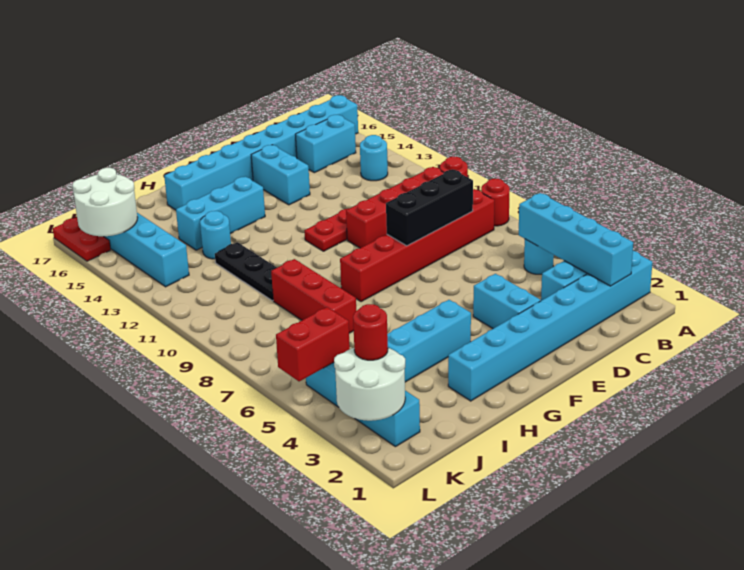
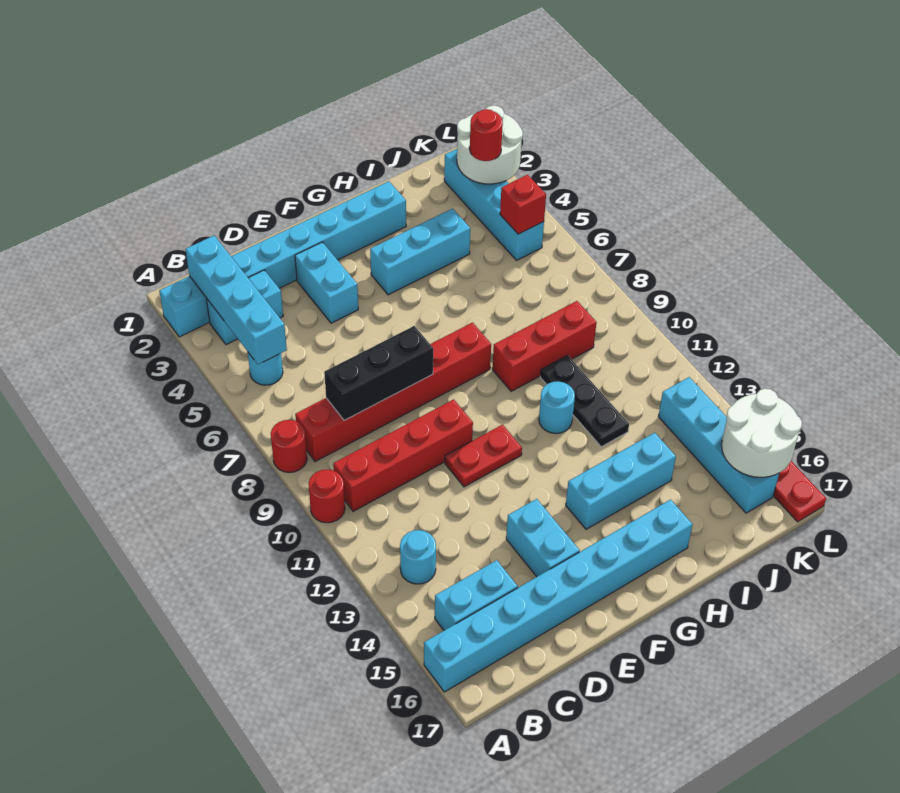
red 1x3 brick [271,259,356,333] -> red 1x3 brick turned to [492,301,597,391]
cyan 1x1 round brick [200,211,231,259] -> cyan 1x1 round brick moved to [539,381,575,433]
red 1x2 brick [276,307,350,381] -> red 1x1 brick [500,175,546,234]

